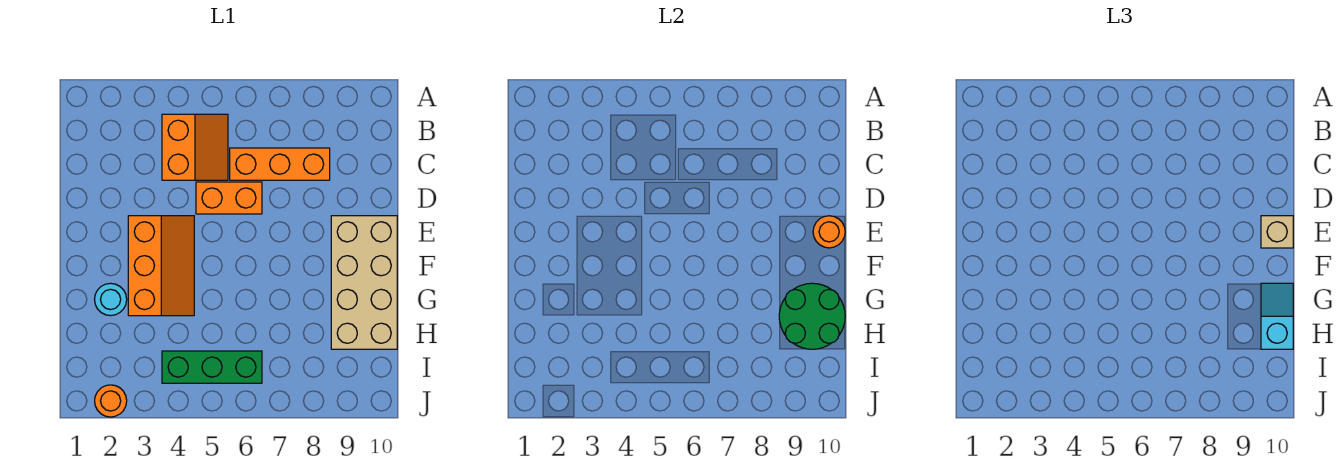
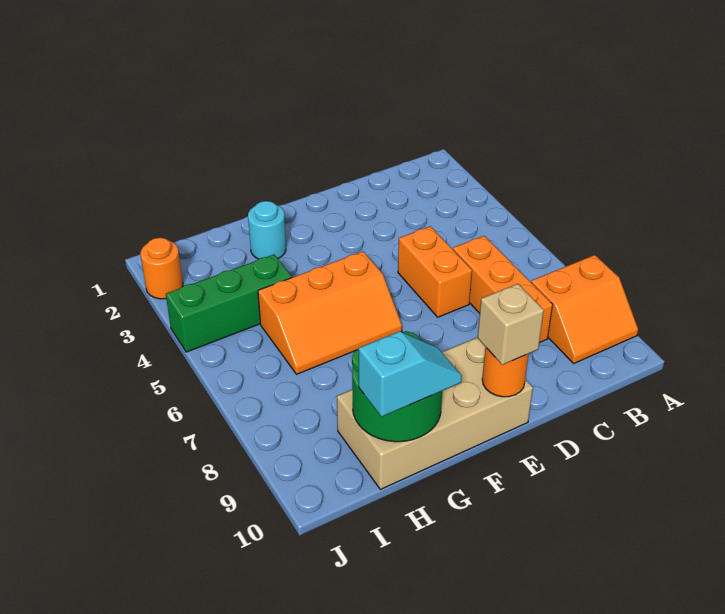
orange 2x2 slope [162,114,228,180] -> orange 2x2 slope moved to [531,255,638,363]
orange 2x3 slope [128,216,194,316] -> orange 2x3 slope moved to [258,251,402,374]
green 1x3 brick [162,351,262,383] -> green 1x3 brick turned to [166,255,292,352]

